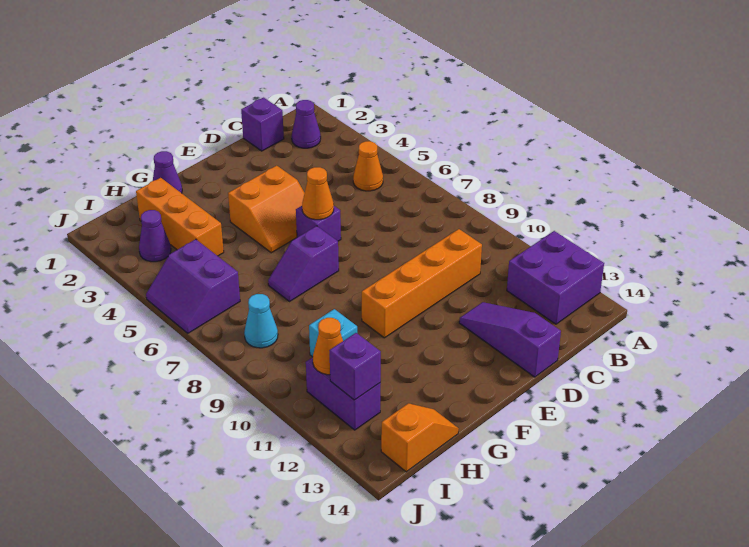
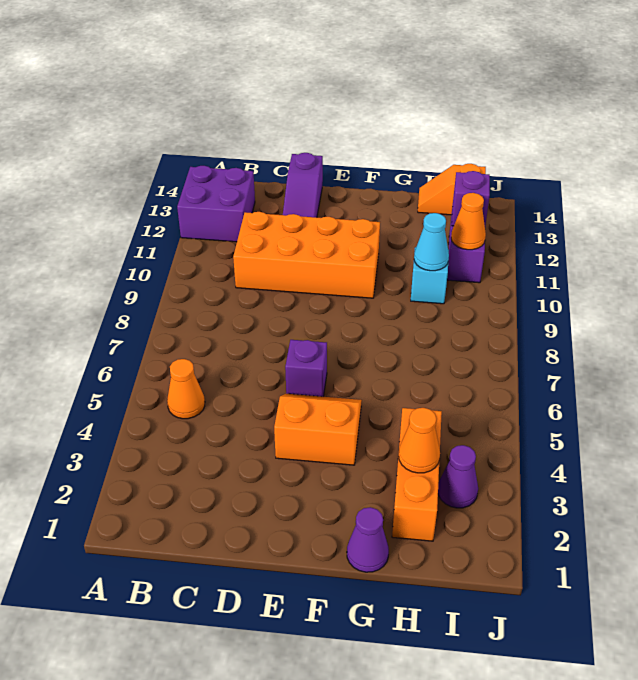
purple 1x1 cone [292,100,321,148] -> none
purple 1x1 brick [241,98,284,151] -> none
orange 1x4 brick [362,229,482,338] -> orange 2x4 brick [233,212,380,298]
orange 1x1 cone [302,167,334,220] -> orange 1x1 cone moved to [398,408,440,473]
purple 1x2 slope [268,226,339,301] -> none
purple 2x2 slope [146,239,240,333] -> none
cyan 1x1 cone [244,294,278,348] -> cyan 1x1 cone moved to [414,213,449,271]

